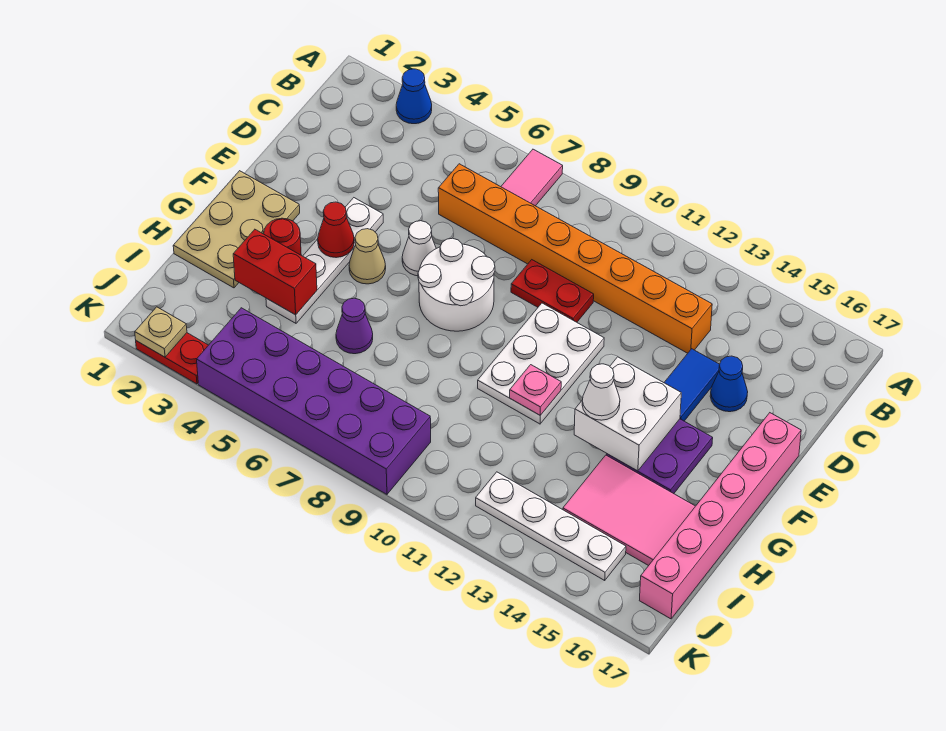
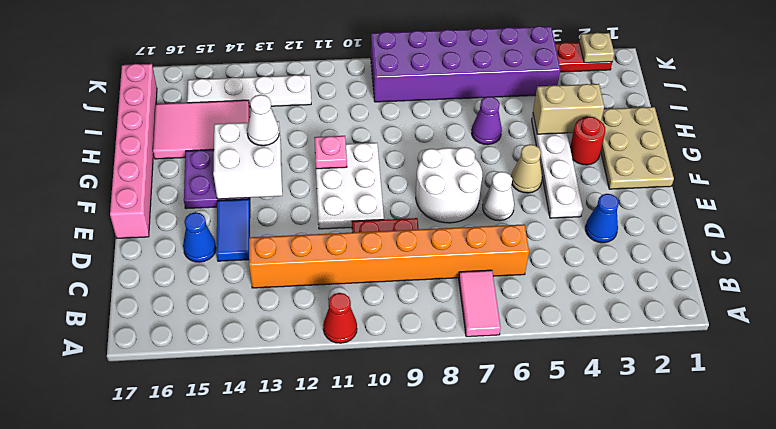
blue 1x1 cone [396,69,432,124] -> blue 1x1 cone moved to [585,194,619,243]
red 1x1 cone [318,202,354,258] -> red 1x1 cone moved to [323,293,357,343]
red 1x2 brick [233,229,317,315] -> tan 1x2 brick [533,84,604,134]

